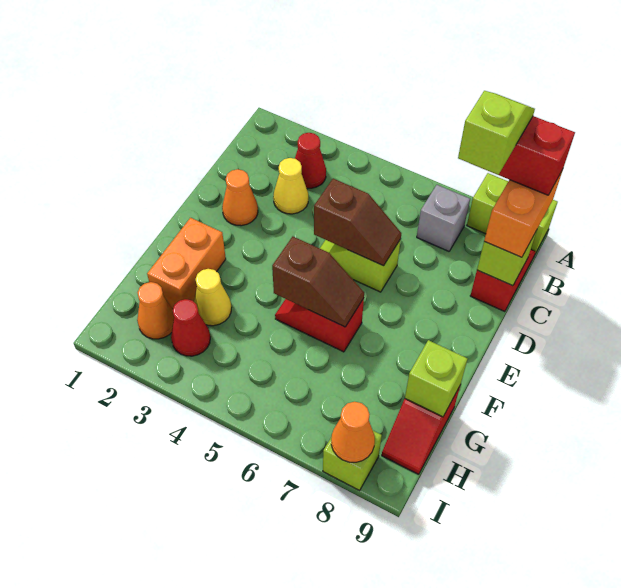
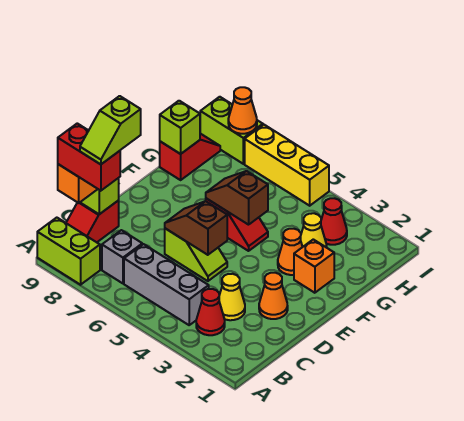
none -> grey 1x3 brick [124,244,209,325]
orange 1x2 brick [147,218,226,309] -> orange 1x1 brick [294,239,334,293]
orange 1x1 cone [137,282,174,339] -> orange 1x1 cone moved to [278,229,302,275]
none -> yellow 1x3 brick [245,125,329,206]
lime 1x1 brick [323,431,382,490] -> lime 1x2 brick [200,97,263,164]

